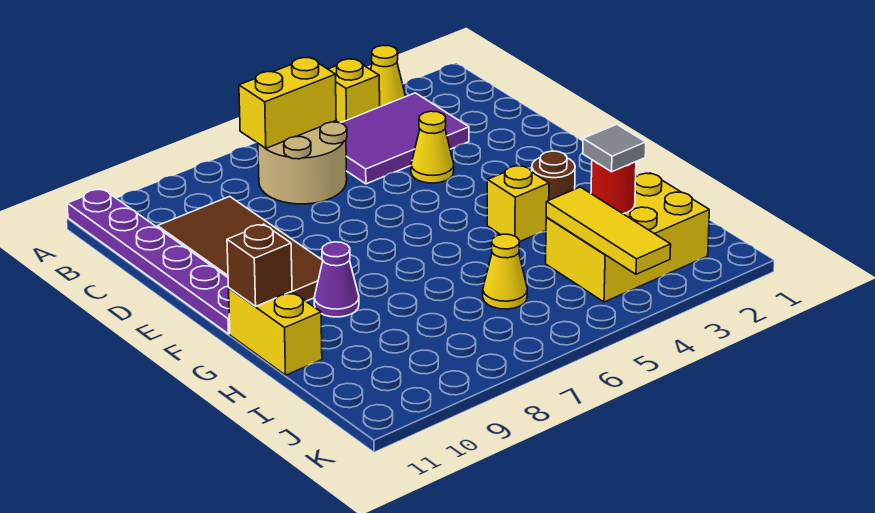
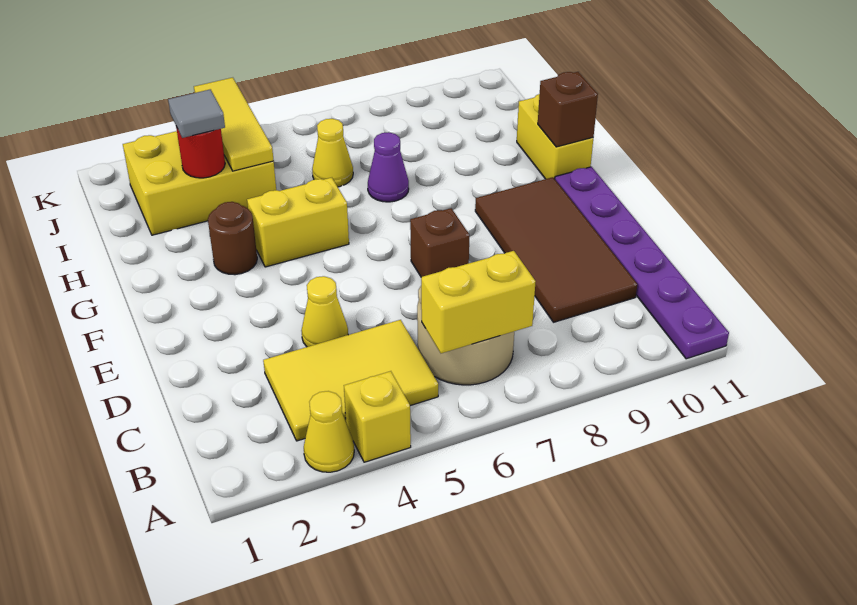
purple 2x3 tile [341,93,469,184] -> yellow 2x3 tile [263,320,438,441]
none -> brown 1x1 brick [410,208,469,277]
yellow 1x1 brick [487,166,549,242] -> yellow 1x2 brick [247,178,349,267]
purple 1x1 cone [314,242,359,317] -> purple 1x1 cone moved to [368,132,409,202]

